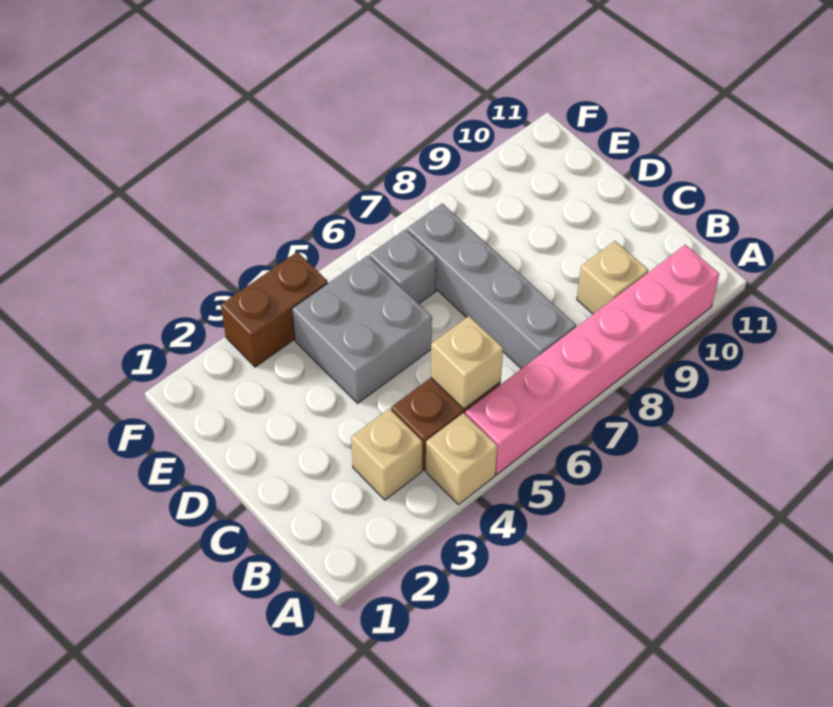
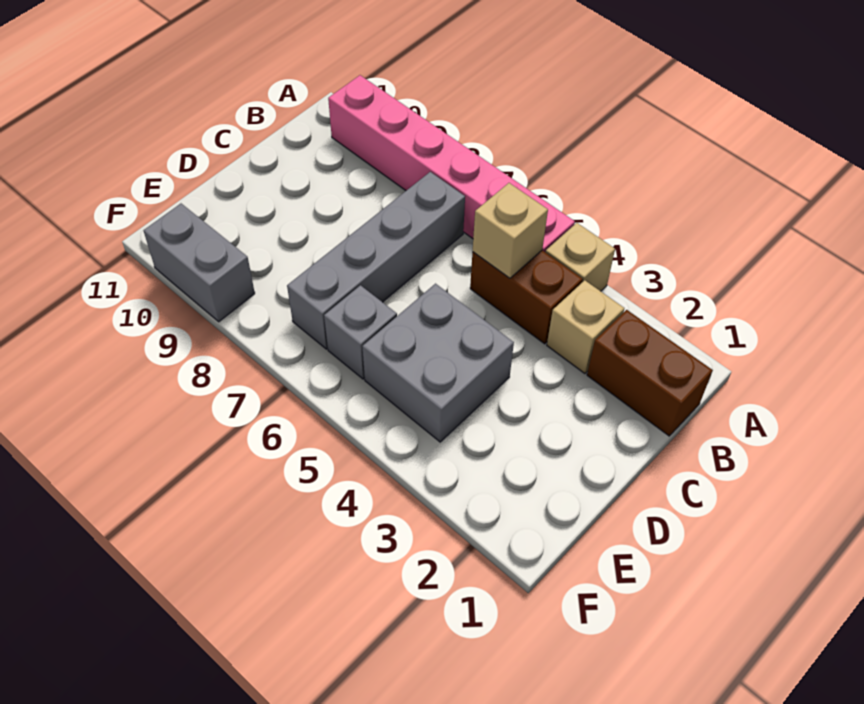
tan 1x1 brick [577,241,648,314] -> none
brown 1x2 brick [221,252,328,367] -> brown 1x2 brick moved to [587,310,713,436]
none -> grey 1x2 brick [144,204,255,322]

